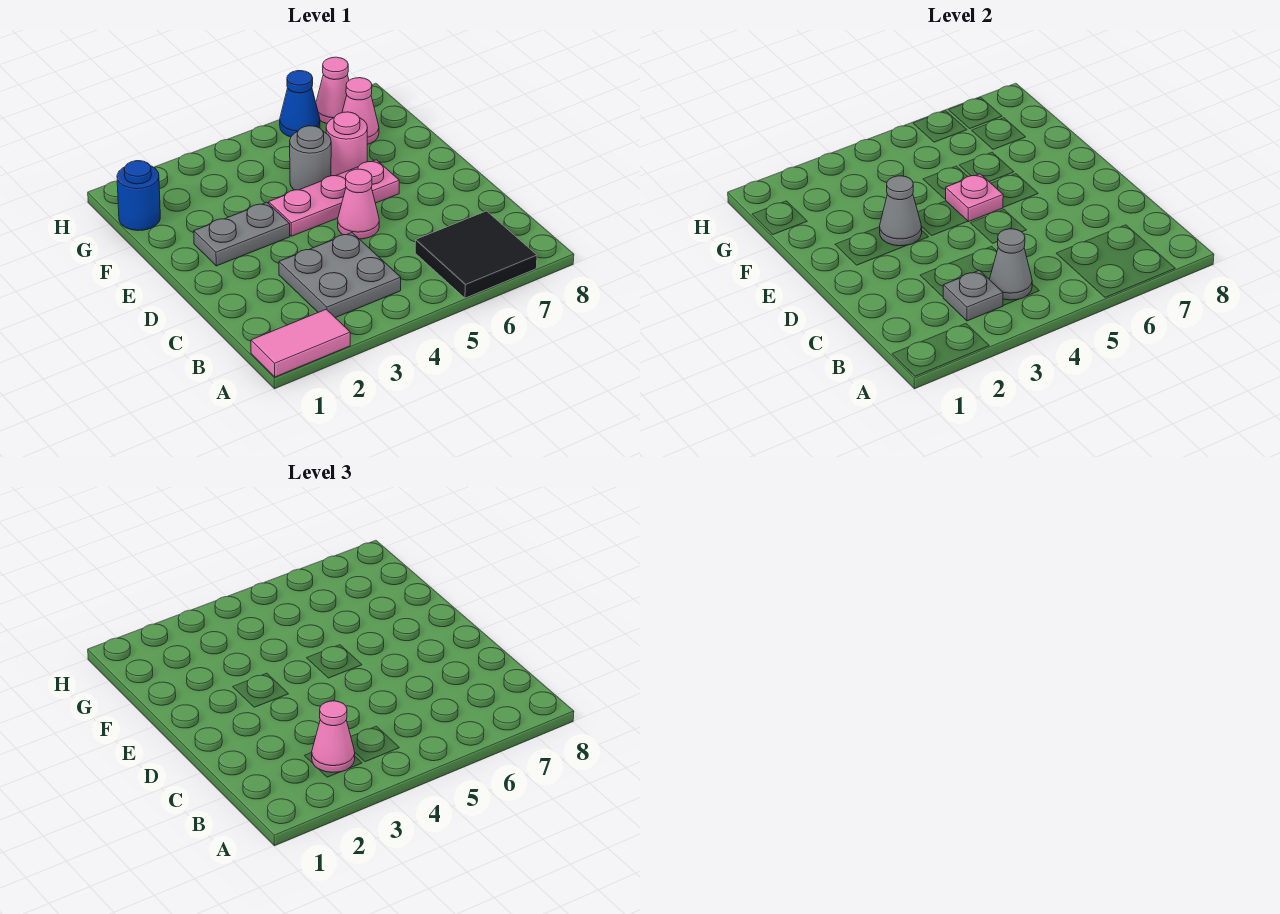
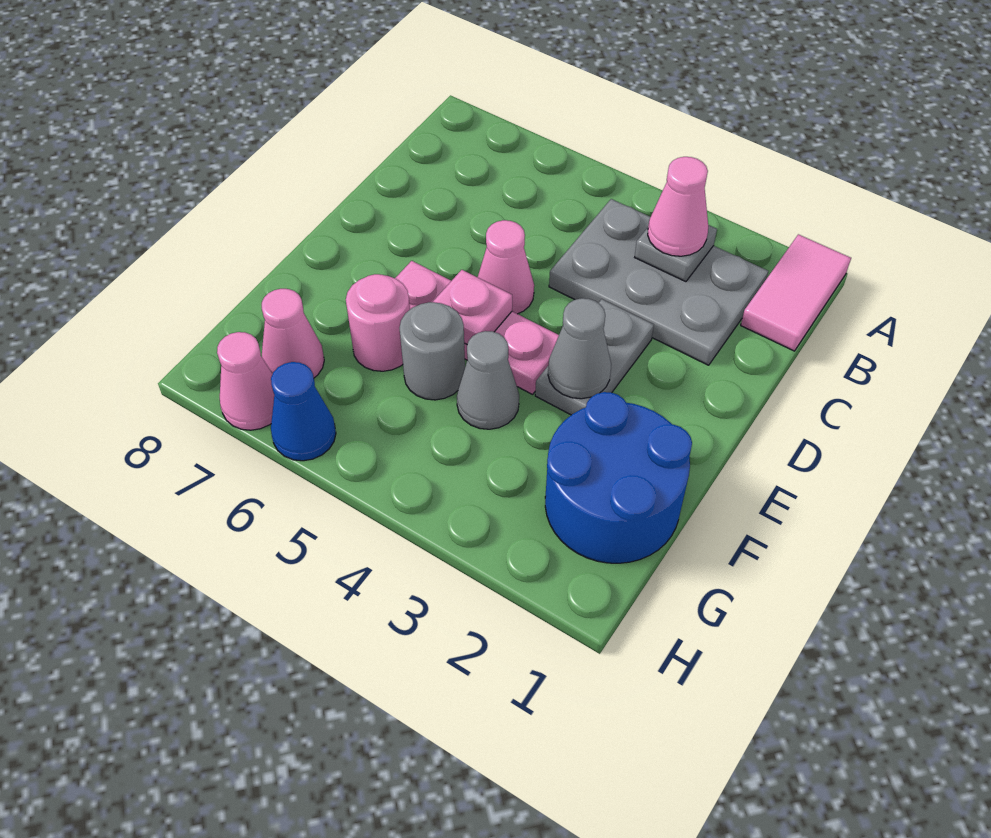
pink 1x2 tile [251,309,350,377] -> pink 1x2 tile turned to [741,234,851,351]
black 2x2 tile [415,211,537,298] -> none
grey 2x2 plate [279,233,401,318] -> grey 2x3 plate [549,199,768,365]
grey 1x1 cone [989,229,1032,300] -> grey 1x1 cone moved to [457,331,519,429]
grey 1x2 plate [194,202,290,266] -> grey 1x2 plate turned to [535,299,654,415]
blue 1x1 round brick [117,161,160,231] -> blue 2x2 round brick [545,392,692,563]

